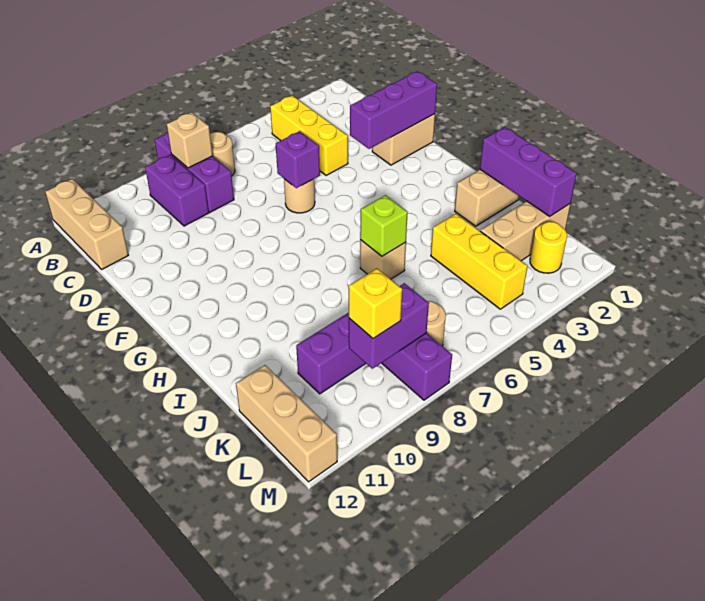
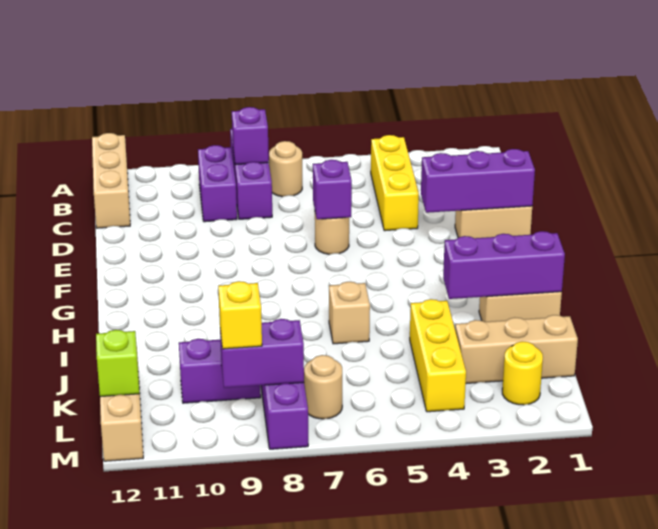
tan 1x1 brick [167,112,213,168] -> purple 1x1 brick [232,107,269,165]
purple 1x3 brick [480,127,577,216] -> purple 1x3 brick turned to [443,231,565,299]
lime 1x1 brick [360,195,408,256] -> lime 1x1 brick moved to [96,330,139,397]

